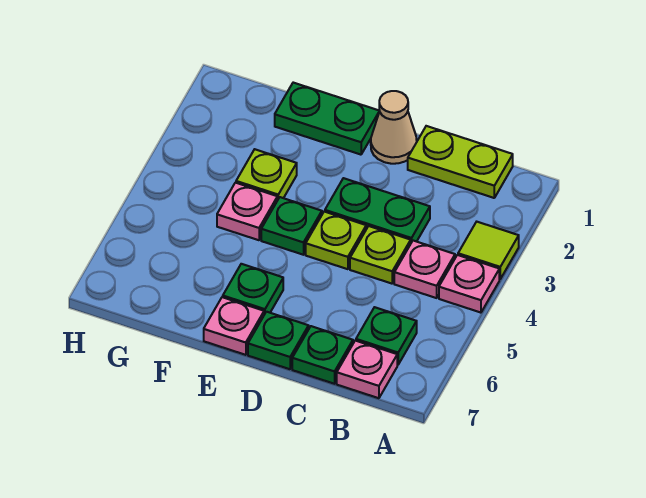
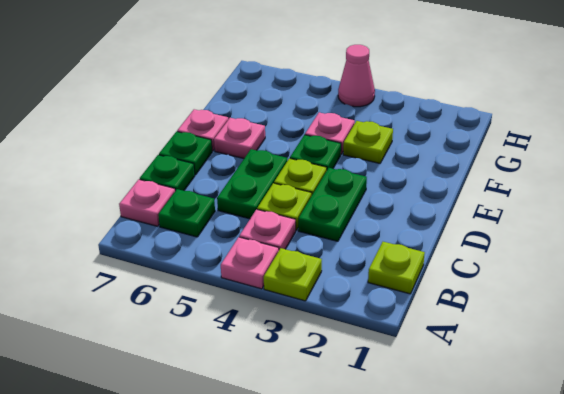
lime 1x1 tile [458,222,519,279] -> lime 1x1 plate [264,248,322,301]
lime 1x2 plate [408,126,513,198] -> lime 1x1 plate [368,242,425,294]
tan 1x1 cone [371,91,417,164] -> none
green 1x2 plate [275,83,379,155] -> green 1x2 plate moved to [217,149,287,219]
green 1x1 plate [223,264,283,315] -> pink 1x1 plate [214,118,265,159]
none -> pink 1x1 cone [338,45,375,107]

